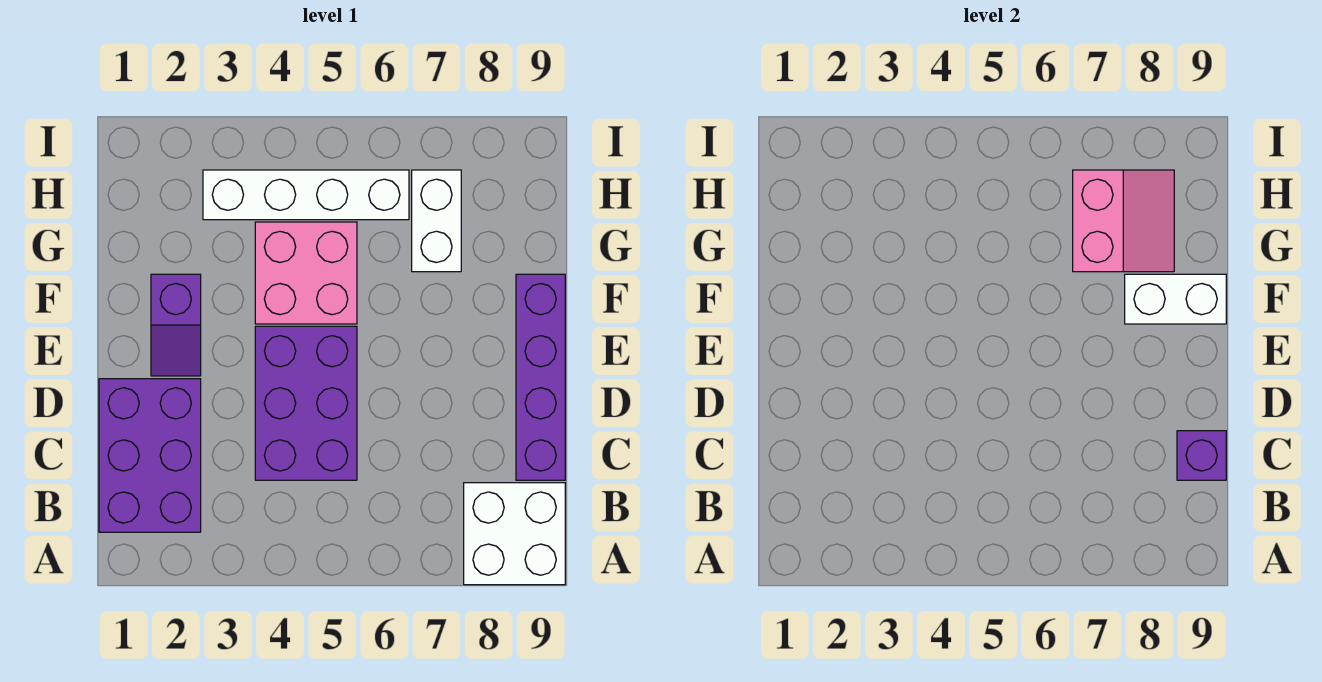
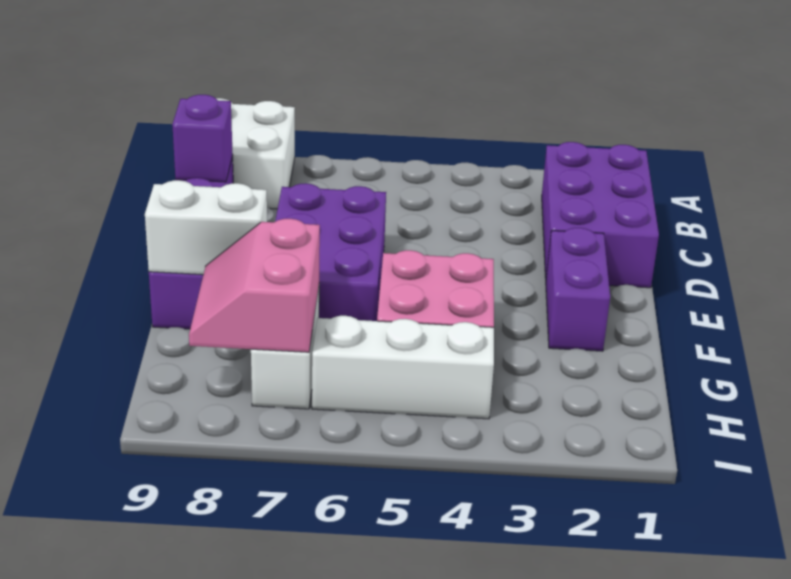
purple 2x3 brick [255,326,357,480] -> purple 2x3 brick moved to [275,183,386,321]
purple 1x2 slope [151,274,201,376] -> purple 1x2 brick [546,228,610,351]
white 1x4 brick [203,170,409,220] -> white 1x3 brick [312,316,494,419]

